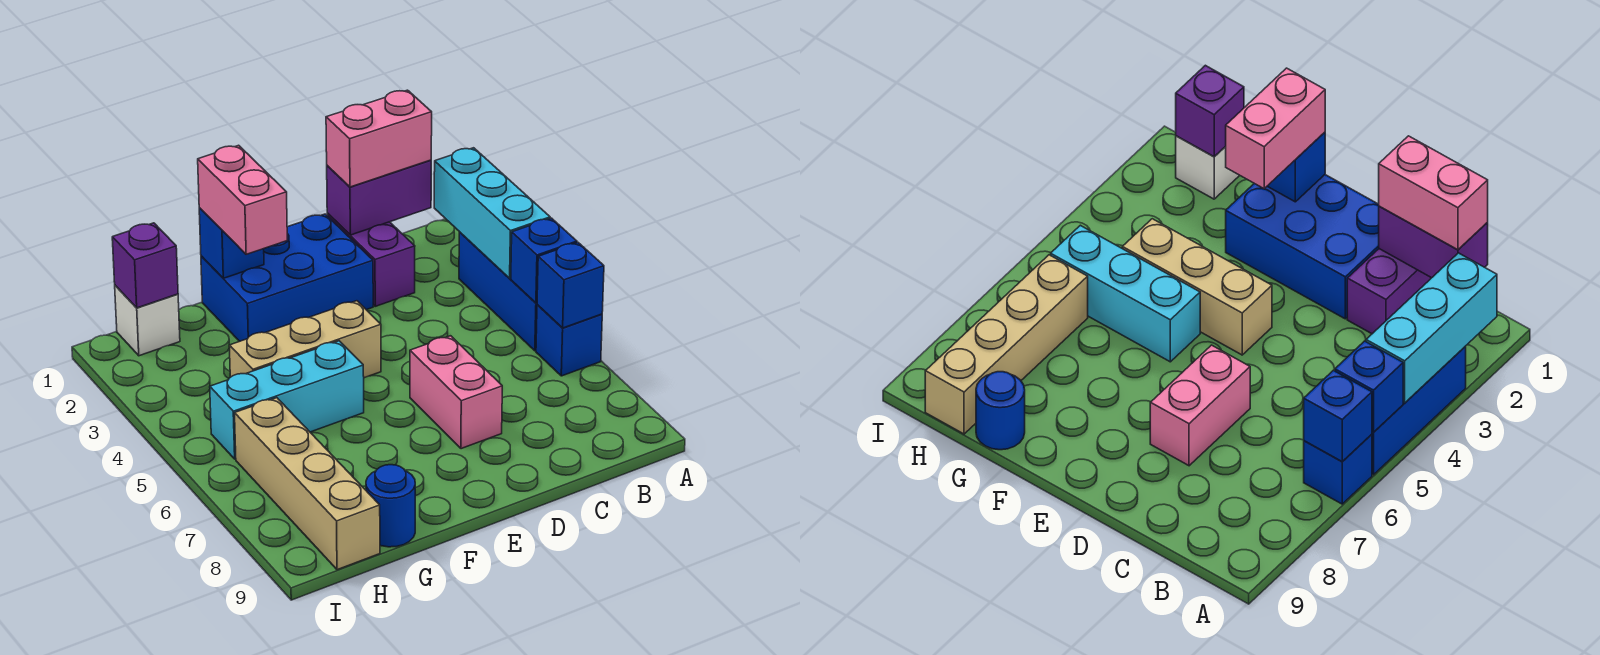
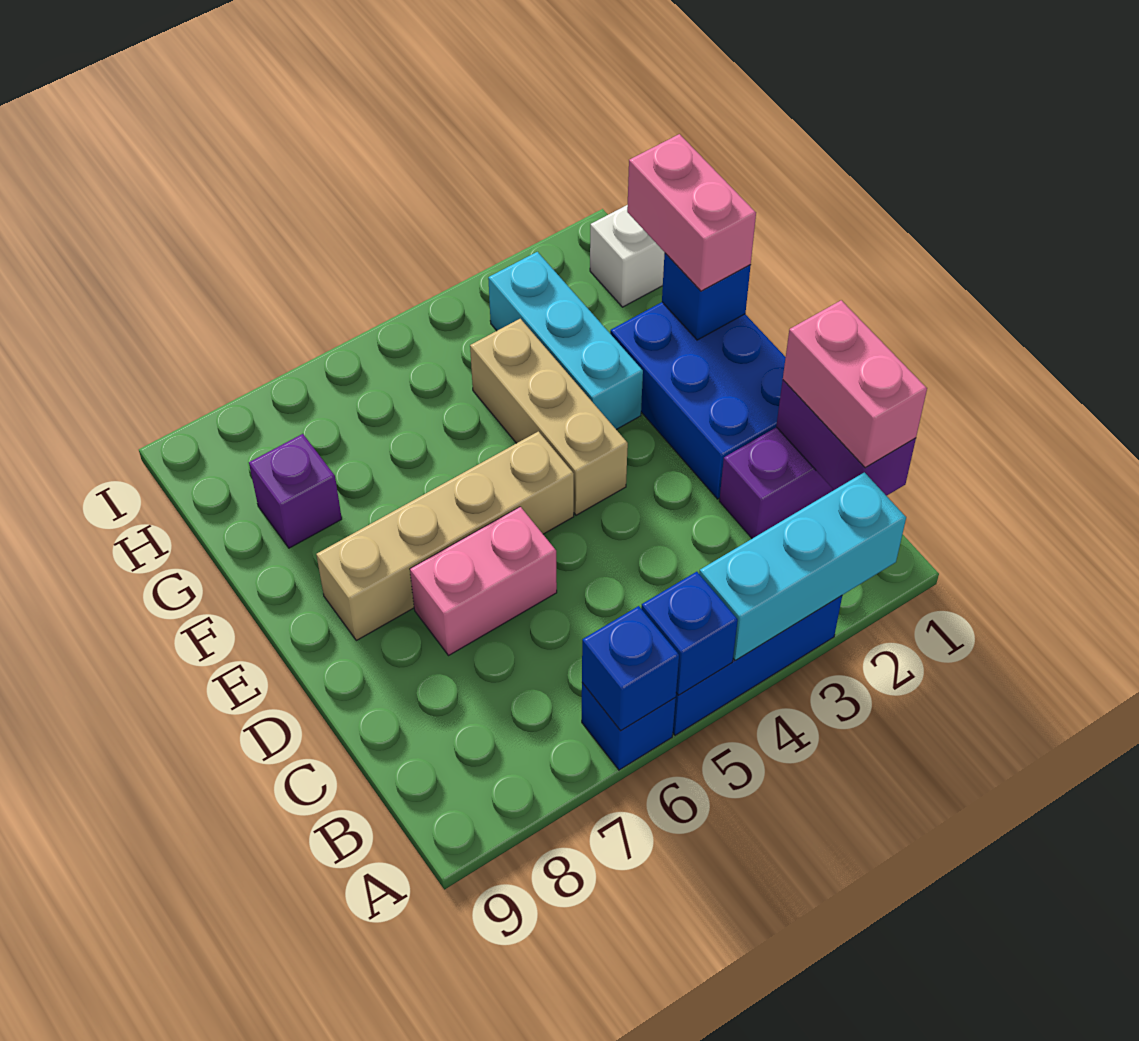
pink 1x2 brick [198,145,287,254] -> pink 1x2 brick turned to [627,134,756,291]
cyan 1x3 brick [210,341,364,459] -> cyan 1x3 brick moved to [488,252,643,430]
blue 1x1 round brick [366,465,415,547] -> none
purple 1x1 brick [112,223,178,308] -> purple 1x1 brick moved to [249,434,342,548]
tan 1x4 brick [235,398,380,570] -> tan 1x4 brick moved to [316,431,574,641]

